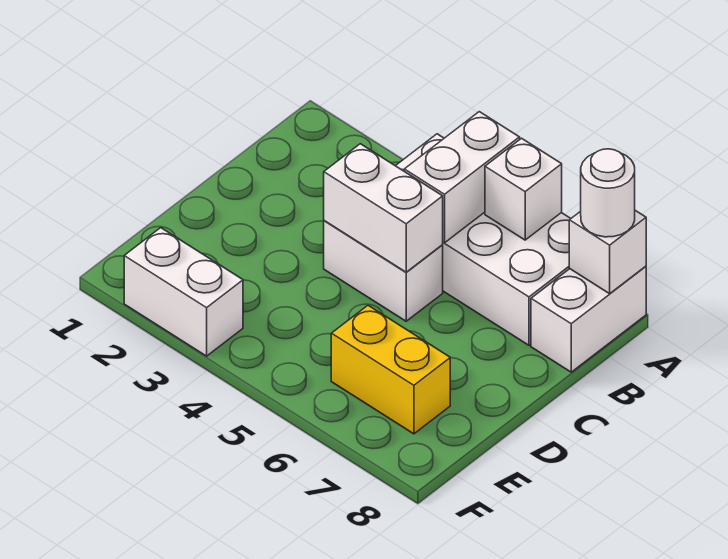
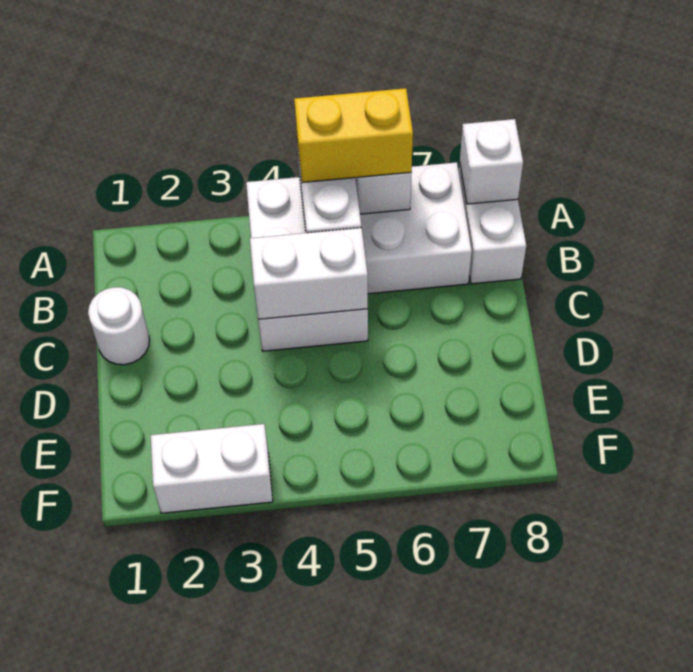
white 1x1 round brick [581,149,635,237] -> white 1x1 round brick moved to [88,287,150,365]
yellow 1x2 brick [331,305,450,434] -> yellow 1x2 brick moved to [294,88,413,183]

